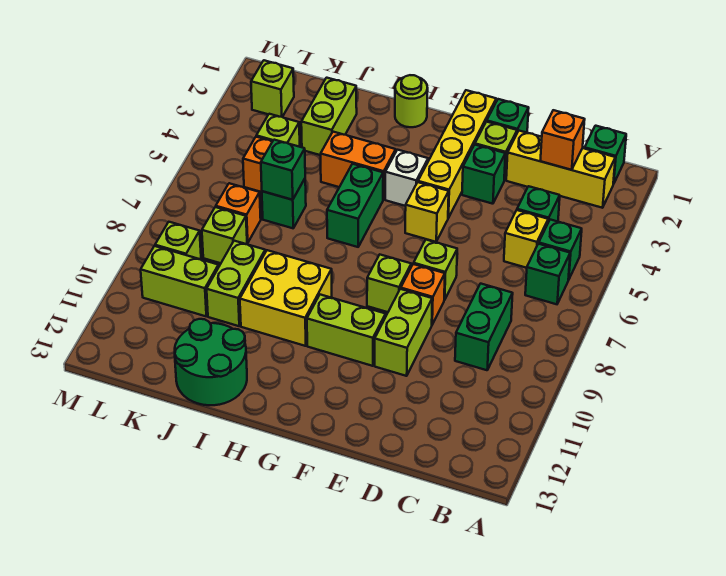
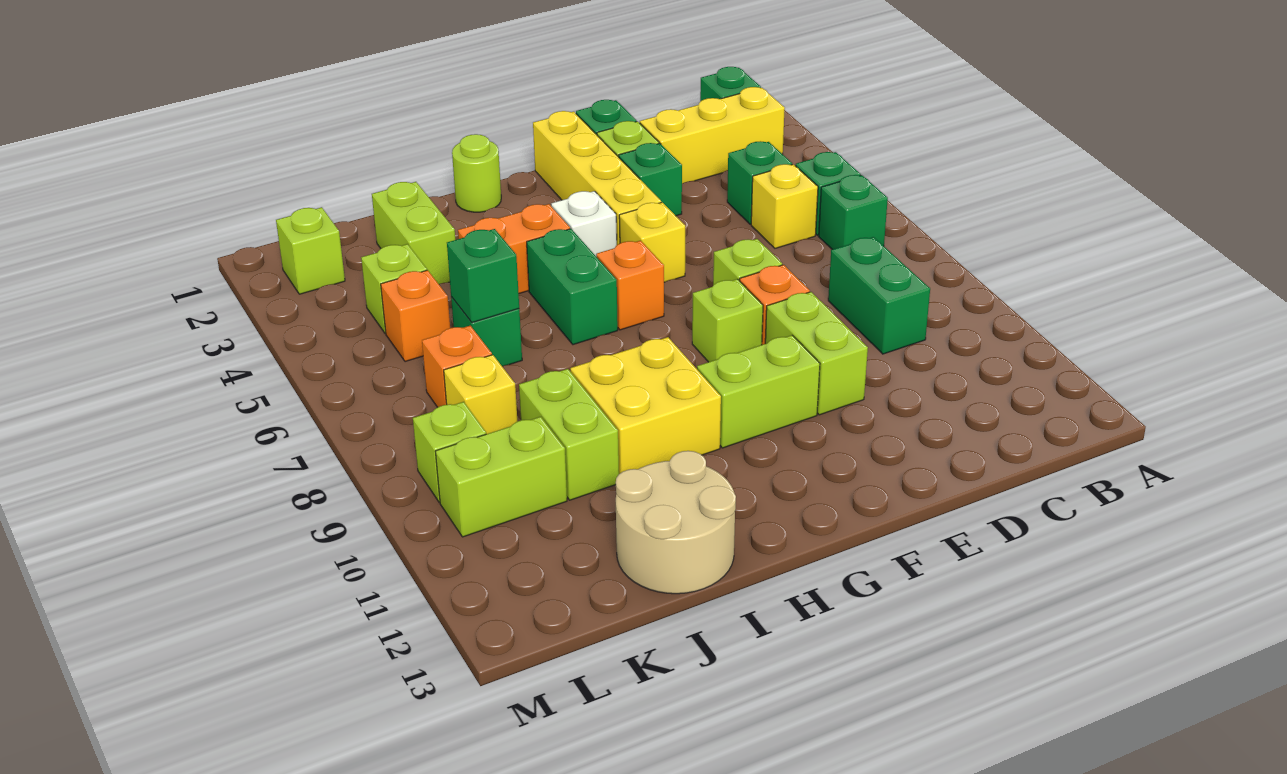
orange 1x1 brick [540,110,585,170] -> orange 1x1 brick moved to [596,241,664,330]
green 2x2 round brick [175,319,247,405] -> tan 2x2 round brick [616,451,736,594]
lime 1x1 brick [202,207,247,263] -> yellow 1x1 brick [444,355,517,434]

